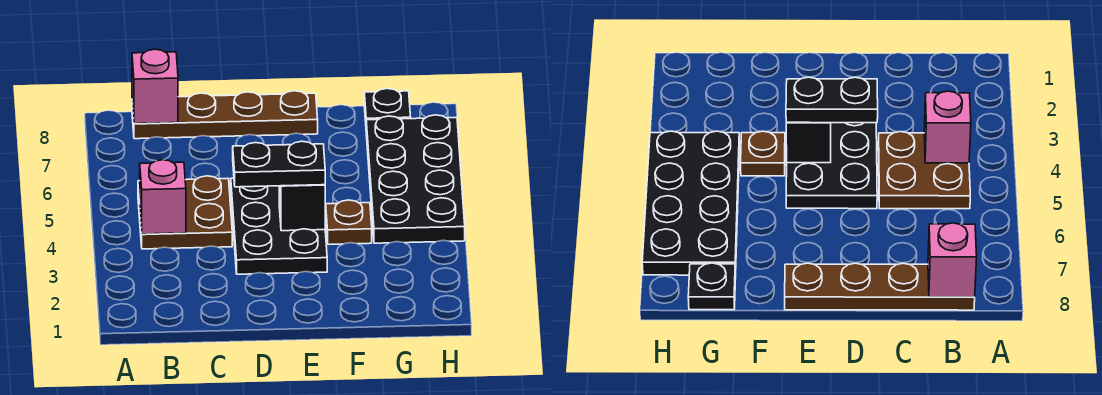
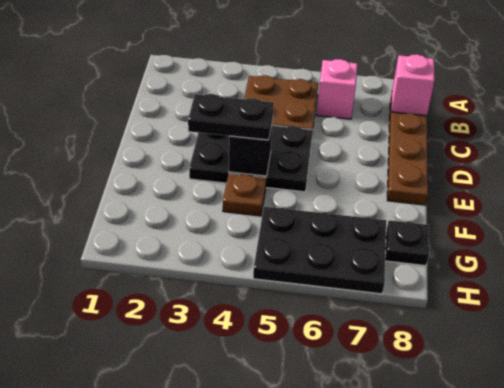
pink 1x1 brick [140,160,186,234] -> pink 1x1 brick moved to [317,59,357,119]
black 1x2 plate [233,141,325,187] -> black 1x2 plate turned to [188,94,274,140]
black 2x4 plate [366,115,465,243] -> black 2x3 plate [253,207,386,294]

